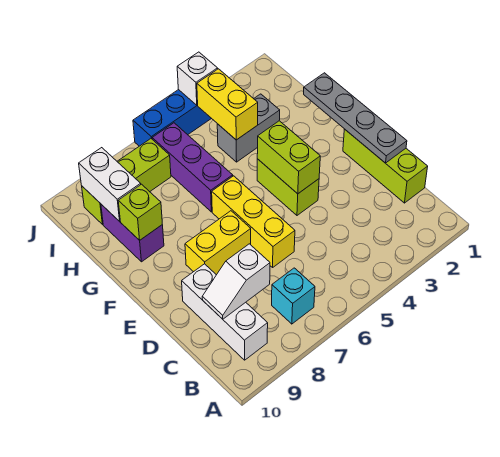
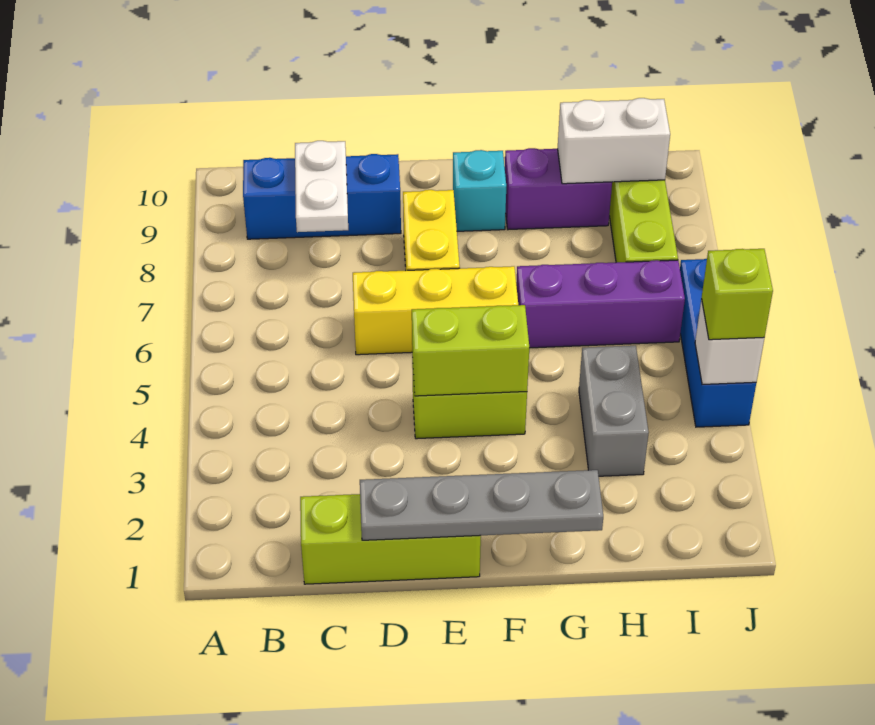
cyan 1x1 brick [272,268,315,324] -> cyan 1x1 brick moved to [453,150,506,231]
white 1x3 brick [182,264,268,360] -> blue 1x3 brick [243,154,401,239]
white 1x2 slope [202,244,270,319] -> white 1x2 plate [295,141,348,232]
lime 1x1 brick [118,184,162,240] -> lime 1x1 brick moved to [702,249,773,340]
yellow 1x2 brick [197,69,258,140] -> none

